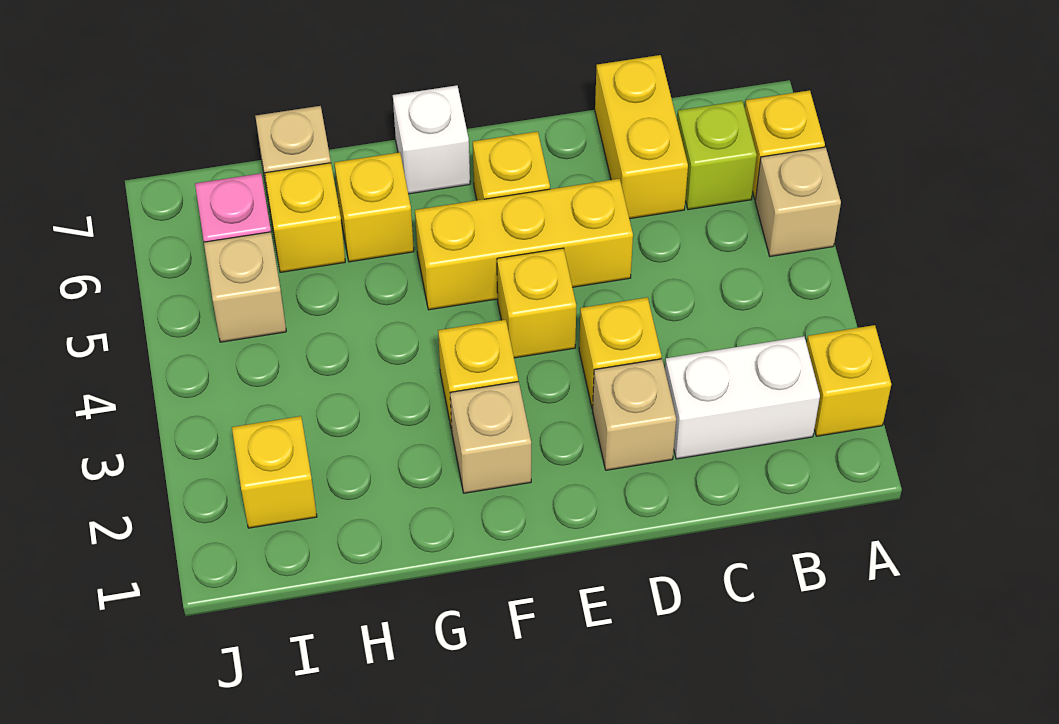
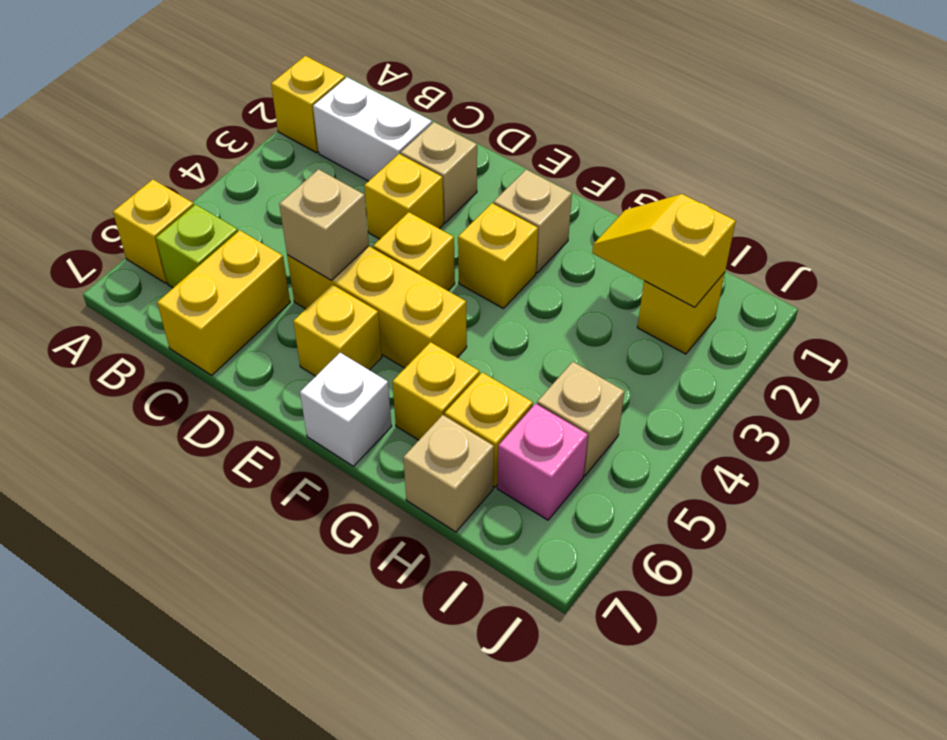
tan 1x1 brick [755,147,841,256] -> tan 1x1 brick moved to [279,169,369,280]
none -> yellow 1x2 slope [592,194,736,307]

